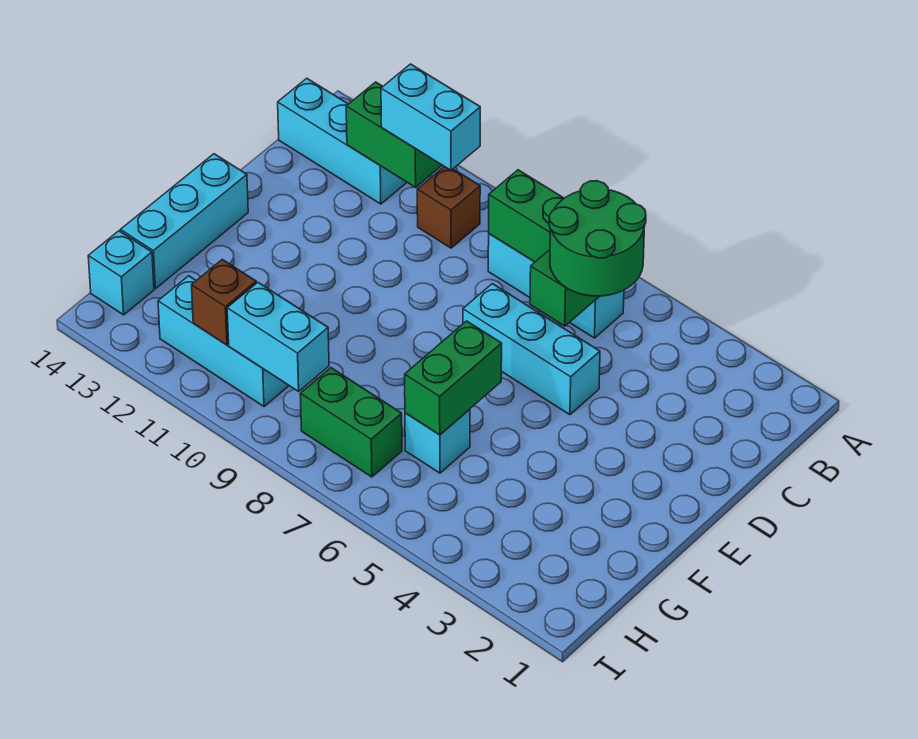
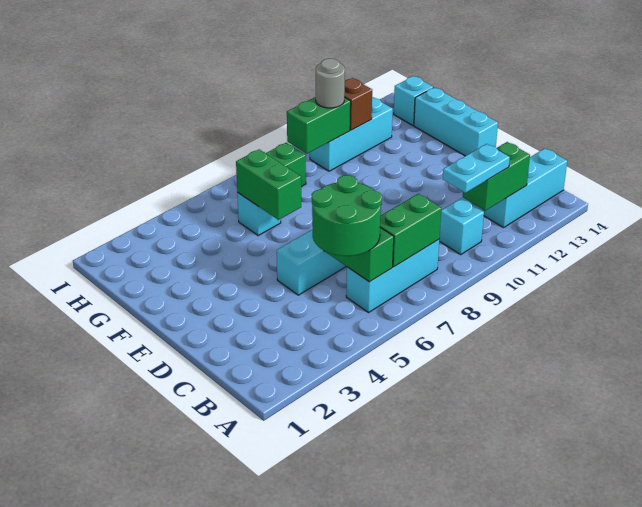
brown 1x1 brick [417,167,480,248] -> cyan 1x1 brick [439,198,484,254]
cyan 1x2 brick [381,64,480,170] -> cyan 1x2 plate [443,144,510,193]
cyan 1x2 brick [227,283,329,391] -> green 1x2 brick [287,97,351,154]
none -> grey 1x1 round brick [316,59,345,108]

